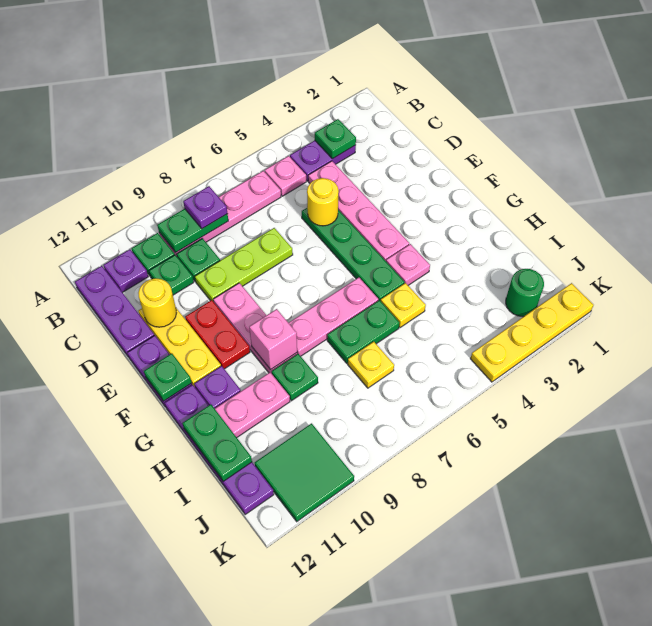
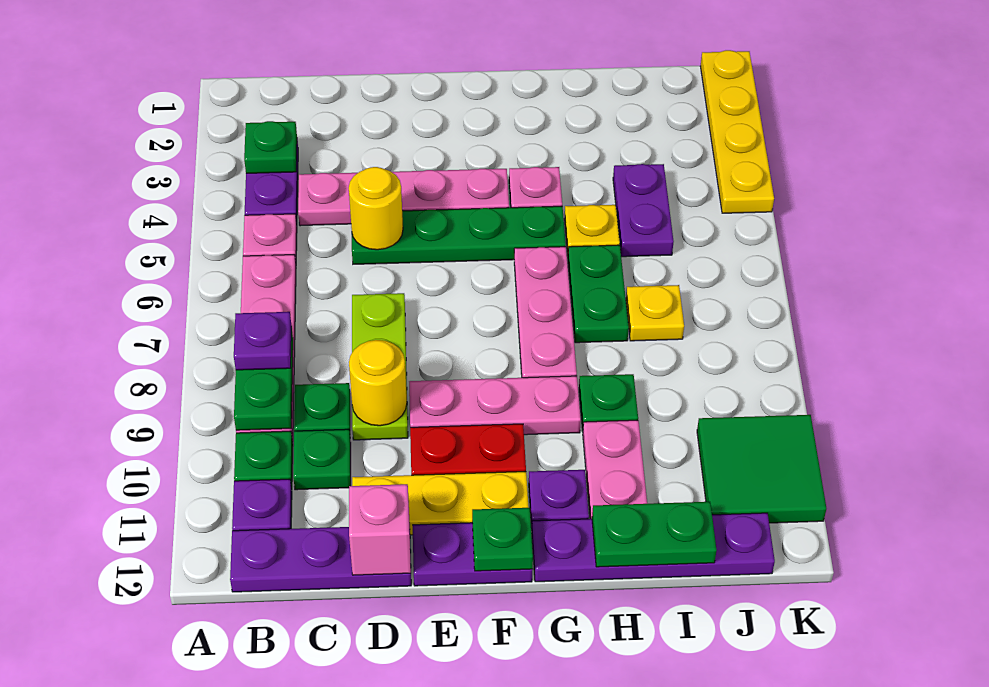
yellow 1x1 round brick [138,278,176,327] -> yellow 1x1 round brick moved to [349,340,407,426]
pink 1x1 brick [249,309,297,370] -> pink 1x1 brick moved to [349,484,411,575]
none -> purple 1x2 plate [613,164,674,257]
green 1x1 round brick [506,269,544,317] -> none

